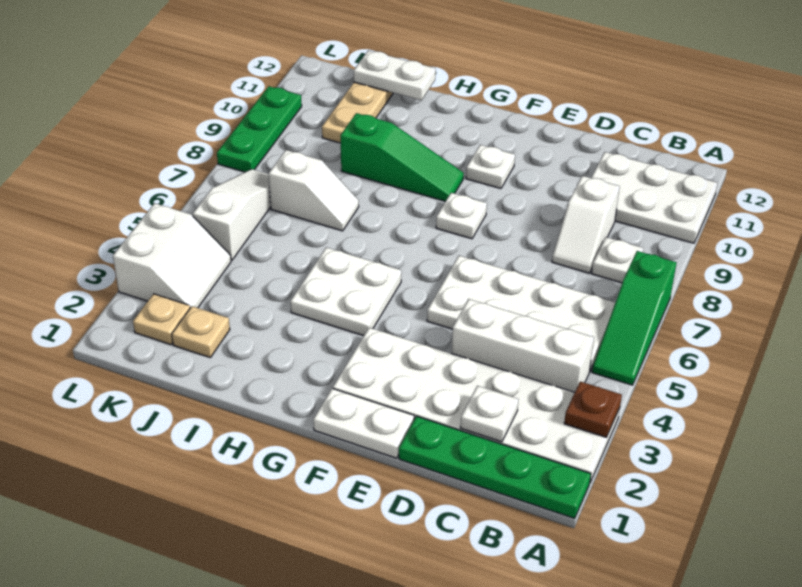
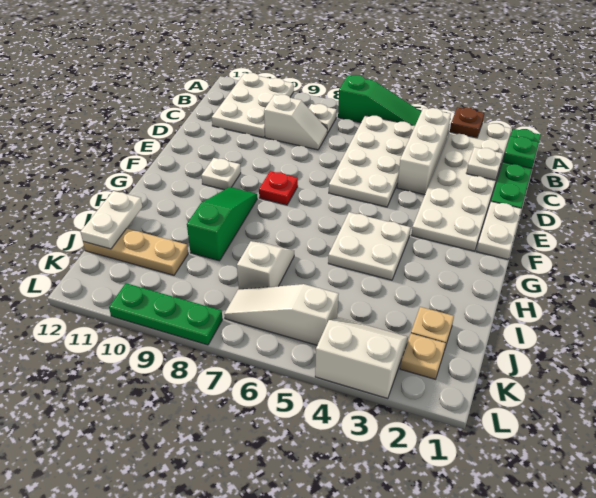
none -> green 1x1 plate [503,136,539,168]
white 1x1 plate [436,193,487,239] -> red 1x1 plate [259,171,298,205]

